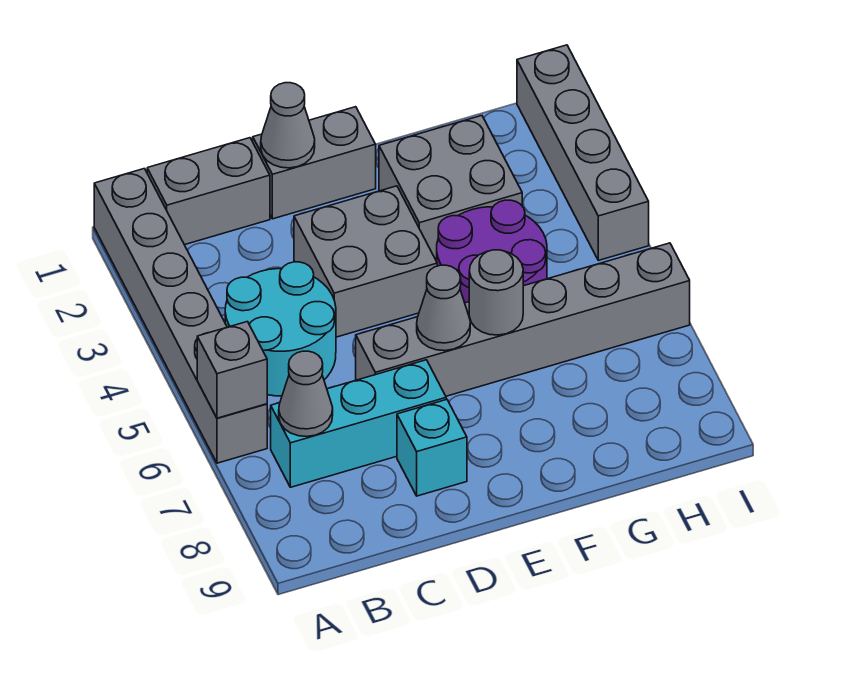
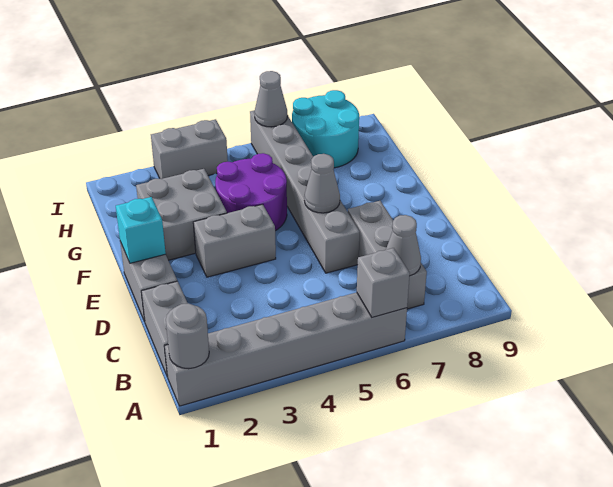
cyan 2x2 round brick [225,262,336,396] -> cyan 2x2 round brick moved to [292,90,359,168]
cyan 1x3 brick [271,360,446,487] -> grey 1x3 brick [348,201,427,309]
grey 1x1 cone [261,83,315,168] -> grey 1x1 cone moved to [254,71,288,127]
grey 2x2 brick [294,186,437,337] -> grey 1x2 brick [193,204,276,277]
cyan 1x1 brick [397,399,467,496] -> cyan 1x1 brick moved to [116,197,166,263]
grey 1x1 round brick [469,250,523,335] -> grey 1x1 round brick moved to [166,303,209,369]
grey 1x4 brick [517,45,649,260] -> grey 1x2 brick [151,119,228,179]

